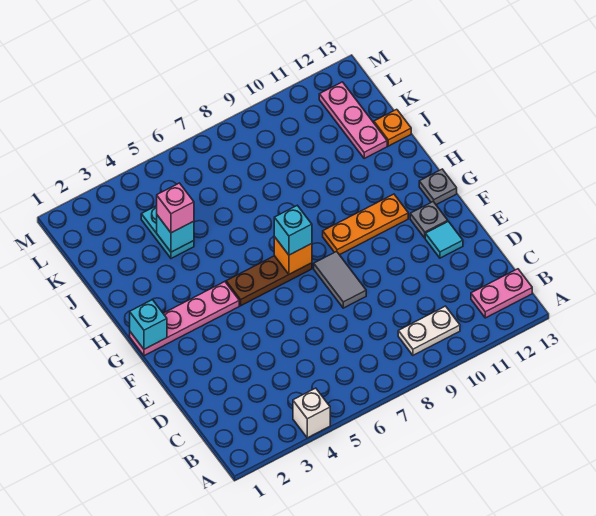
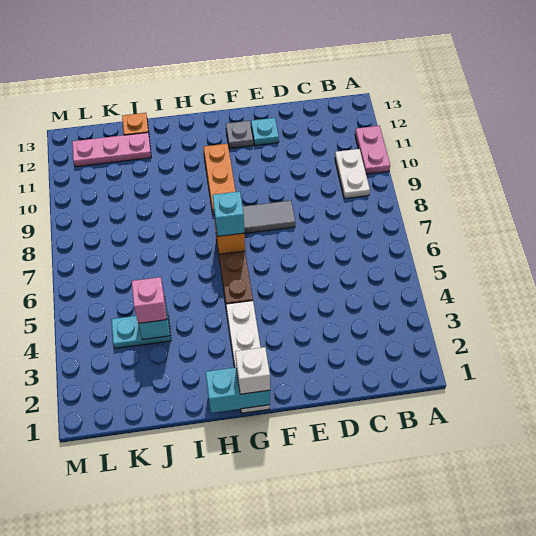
white 1x1 brick [293,388,330,438] -> white 1x1 brick moved to [235,347,270,394]
pink 1x2 plate [471,269,532,318] -> pink 1x2 plate moved to [355,126,390,174]
cyan 1x1 tile [425,221,463,258] -> cyan 1x1 plate [251,118,279,145]
pink 1x4 plate [130,282,239,356] -> white 1x4 plate [226,301,270,413]
cyan 1x1 brick [130,300,167,349] -> cyan 1x2 brick [206,367,270,413]
grey 1x1 plate [419,169,457,205] -> none

